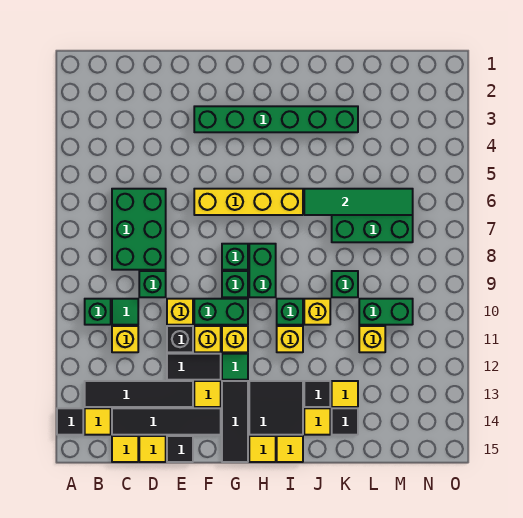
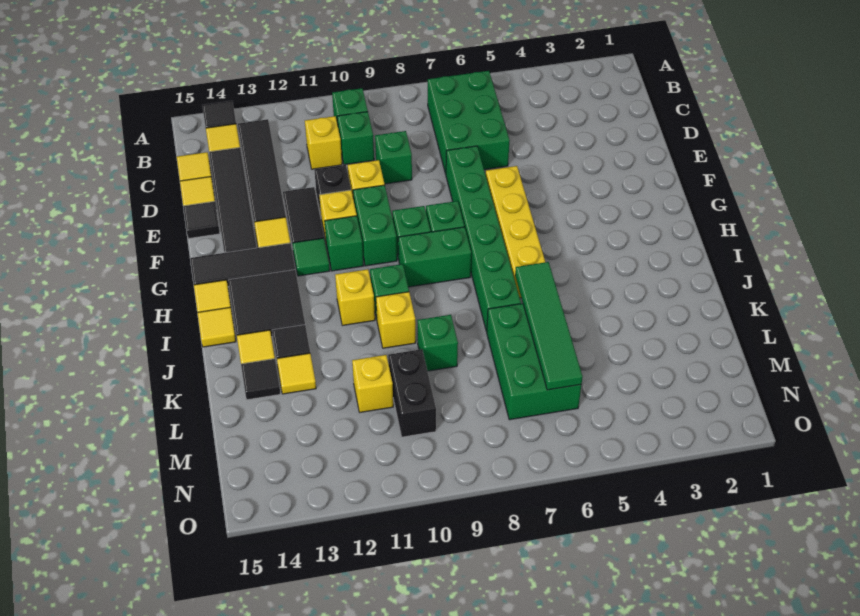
green 2x3 brick [112,189,166,270] -> green 2x3 brick turned to [428,71,510,174]
green 1x1 tile [112,299,138,325] -> green 1x1 brick [337,112,374,165]
green 1x6 brick [194,106,358,132] -> green 1x6 brick moved to [446,146,521,332]
yellow 1x1 brick [222,326,248,352] -> green 1x1 brick [325,216,364,271]
green 1x2 brick [359,299,413,325] -> black 1x2 brick [388,349,436,437]

